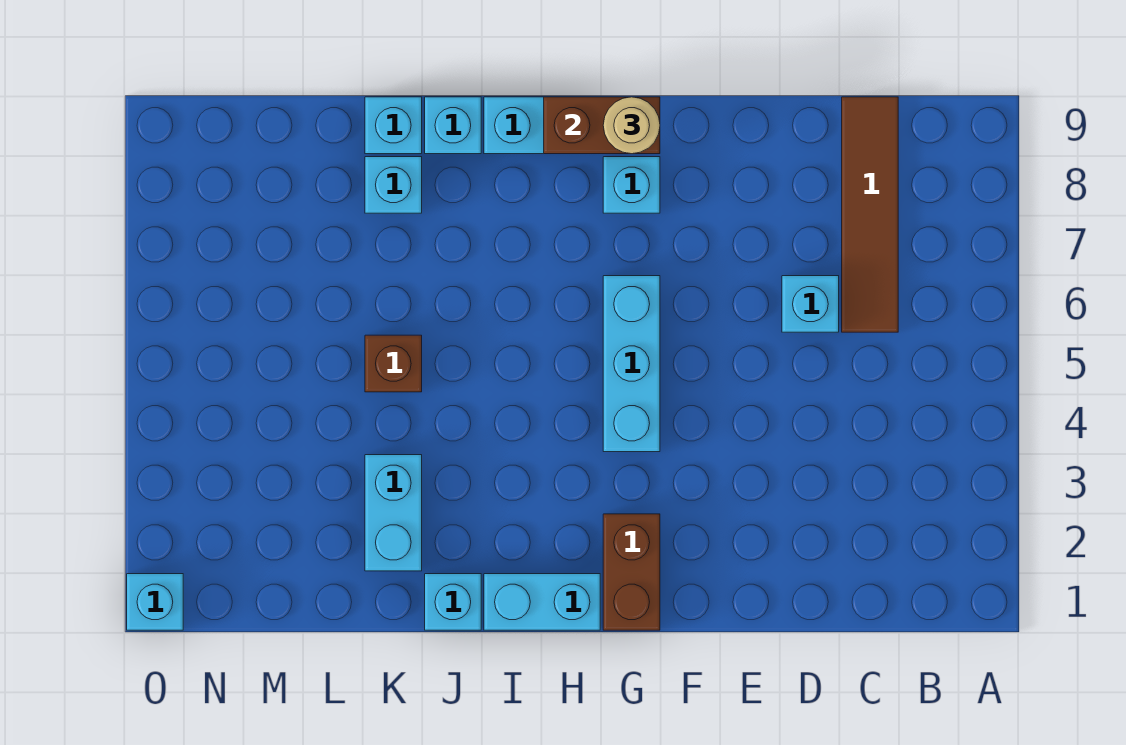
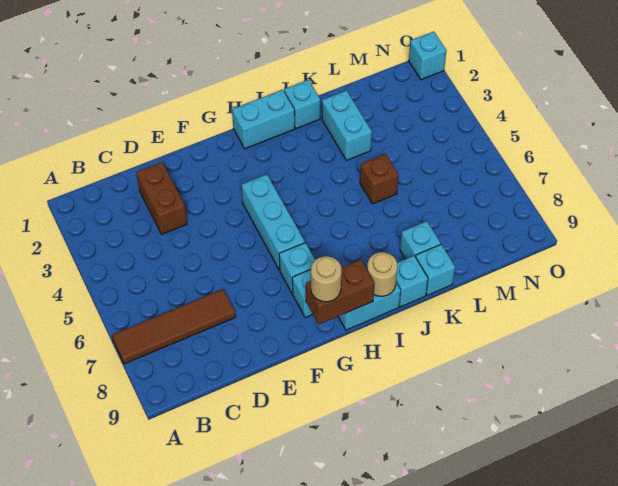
brown 1x4 tile [842,97,898,332] -> brown 1x4 tile turned to [112,289,236,364]
cyan 1x1 brick [782,276,839,332] -> cyan 1x1 brick moved to [279,243,315,294]
brown 1x2 brick [603,514,660,630] -> brown 1x2 brick moved to [136,162,187,234]
none -> tan 1x1 round brick [367,252,397,296]

